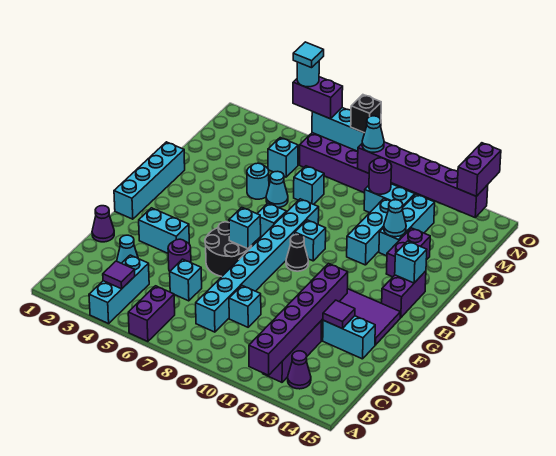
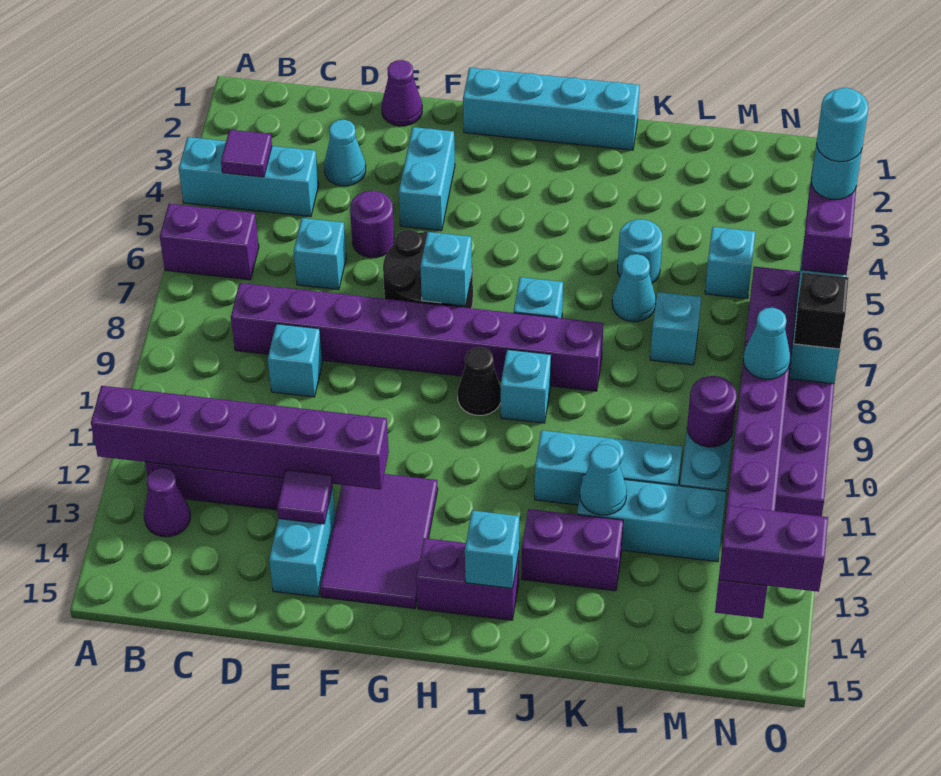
cyan 1x8 brick [196,199,319,332] -> purple 1x8 brick [231,283,604,391]
cyan 1x1 tile [293,42,324,68] -> cyan 1x1 round brick [817,88,868,162]

